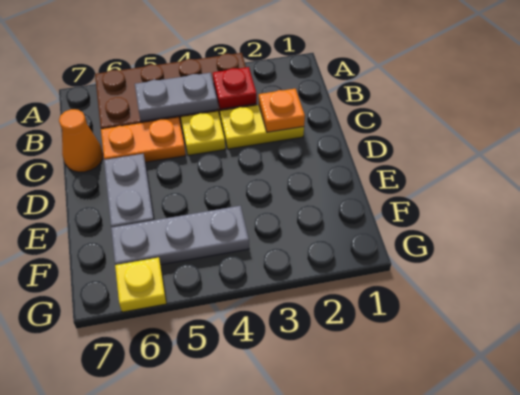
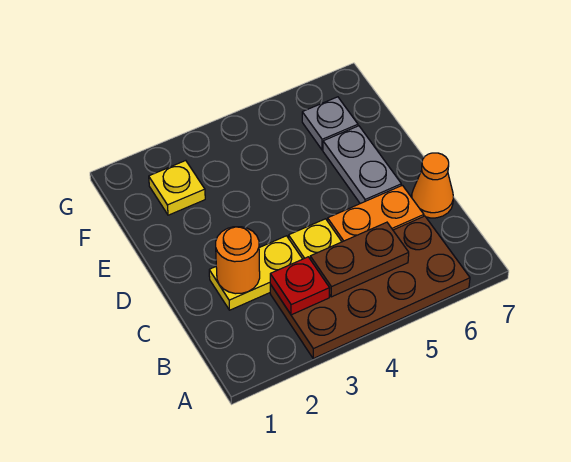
grey 1x2 plate [135,73,218,121] -> brown 1x2 plate [310,222,409,297]
orange 1x1 plate [259,89,305,132] -> orange 1x1 round brick [216,227,260,294]
grey 1x3 plate [111,206,249,265] -> grey 1x1 plate [302,97,358,150]
yellow 1x1 plate [115,257,166,312] -> yellow 1x1 plate moved to [149,161,205,215]

